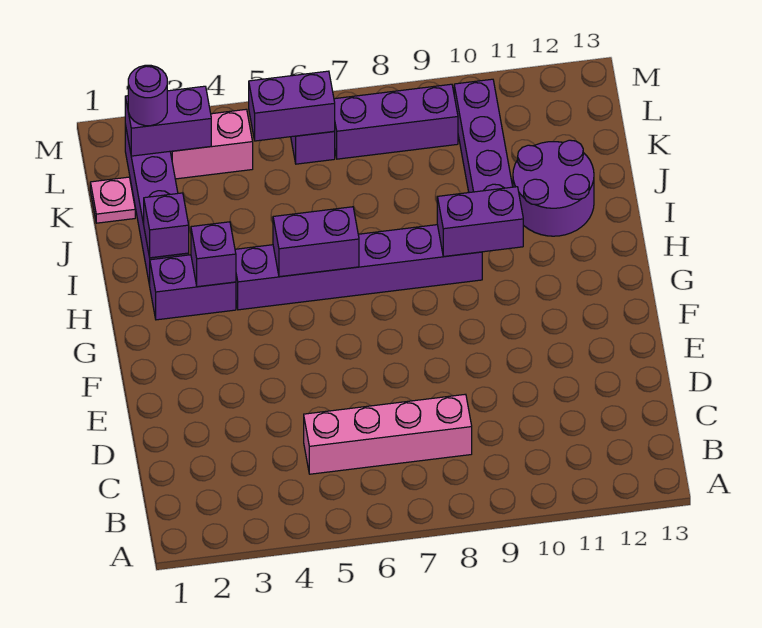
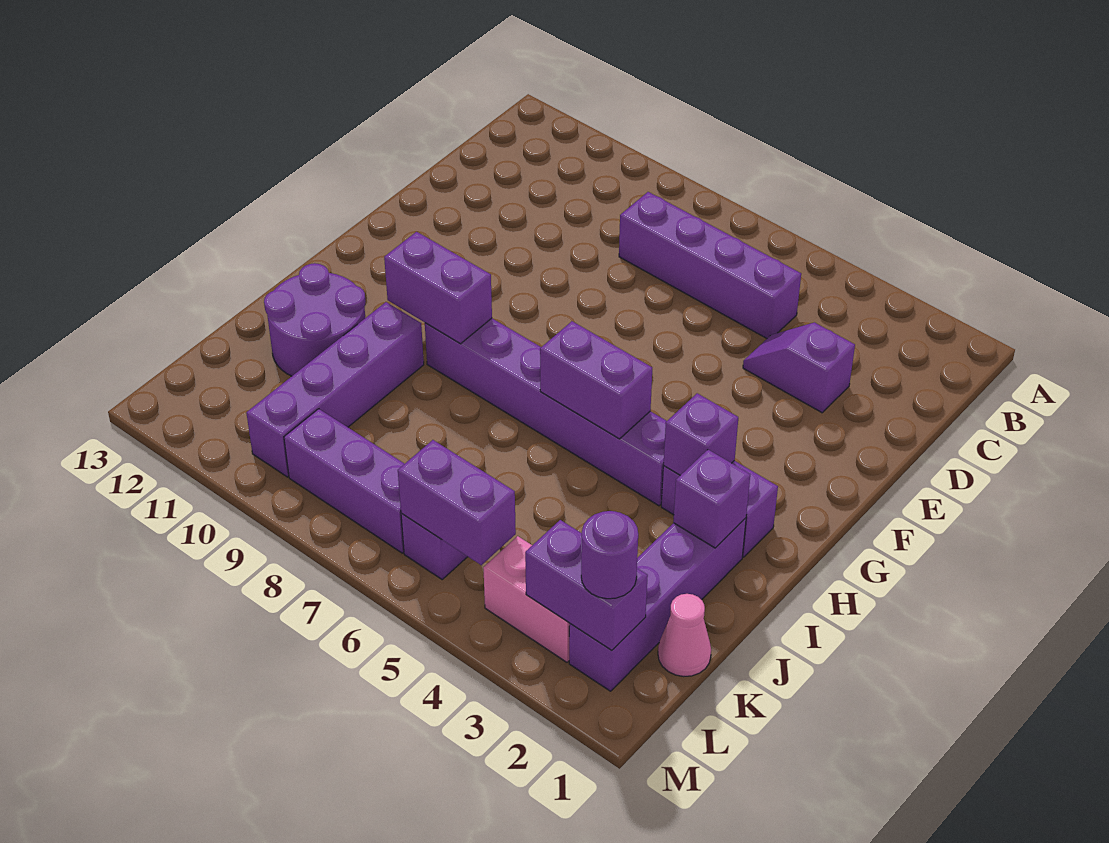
pink 1x4 brick [304,394,472,474] -> purple 1x4 brick [619,192,801,338]
none -> purple 1x2 slope [743,322,855,413]
pink 1x1 plate [90,177,135,223] -> pink 1x1 cone [658,594,711,677]

